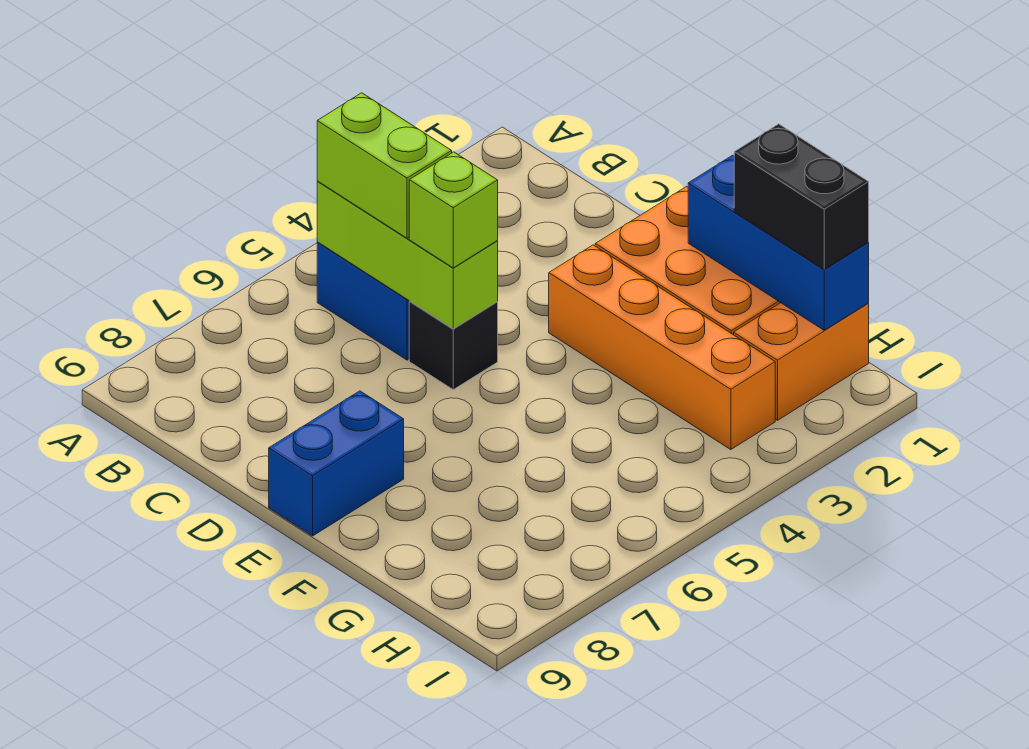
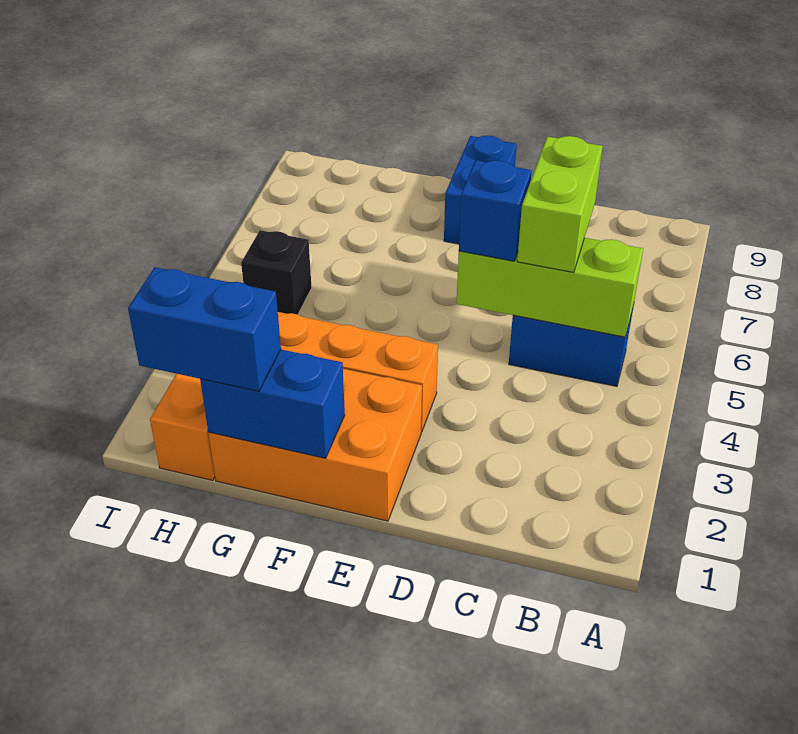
lime 1x2 brick [317,93,452,238] -> lime 1x2 brick turned to [517,136,603,272]
black 1x1 brick [409,302,498,389] -> black 1x1 brick moved to [241,230,312,314]
lime 1x1 brick [409,152,498,268] -> blue 1x1 brick [459,160,532,261]
blue 1x3 brick [688,155,869,330] -> blue 1x2 brick [200,350,345,458]
black 1x2 brick [734,124,869,269] -> blue 1x2 brick [128,267,281,391]

